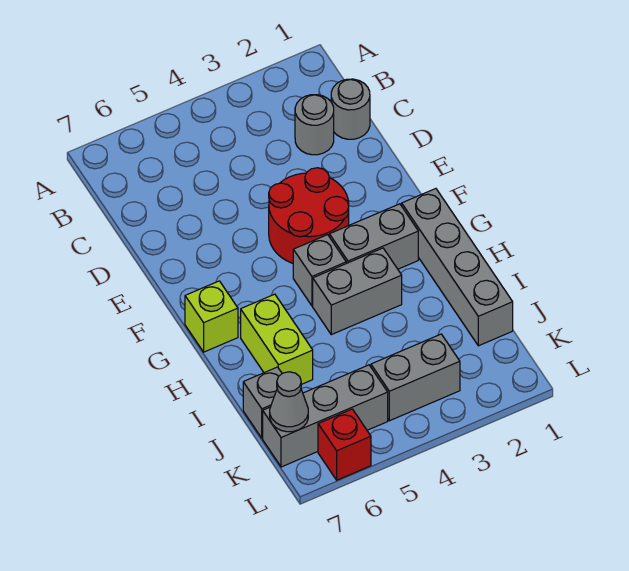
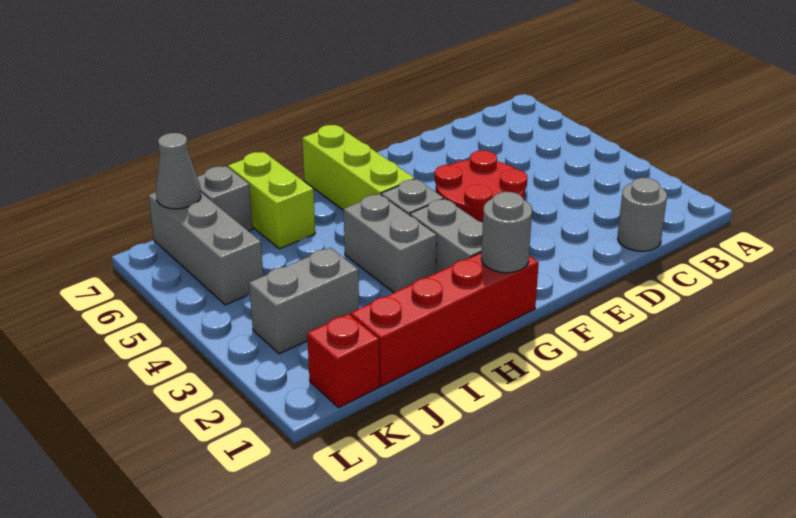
grey 1x1 round brick [295,95,334,155] -> grey 1x1 round brick moved to [481,192,532,273]
grey 1x4 brick [402,189,513,346] -> red 1x4 brick [351,252,539,386]
lime 1x1 brick [185,281,238,352] -> lime 1x3 brick [302,125,415,210]
lime 1x2 brick [241,294,313,384] -> lime 1x2 brick turned to [228,152,315,249]
grey 1x2 brick [371,334,460,421] -> grey 1x2 brick turned to [249,248,359,354]
red 1x1 brick [318,409,371,480] -> red 1x1 brick moved to [307,314,379,407]

